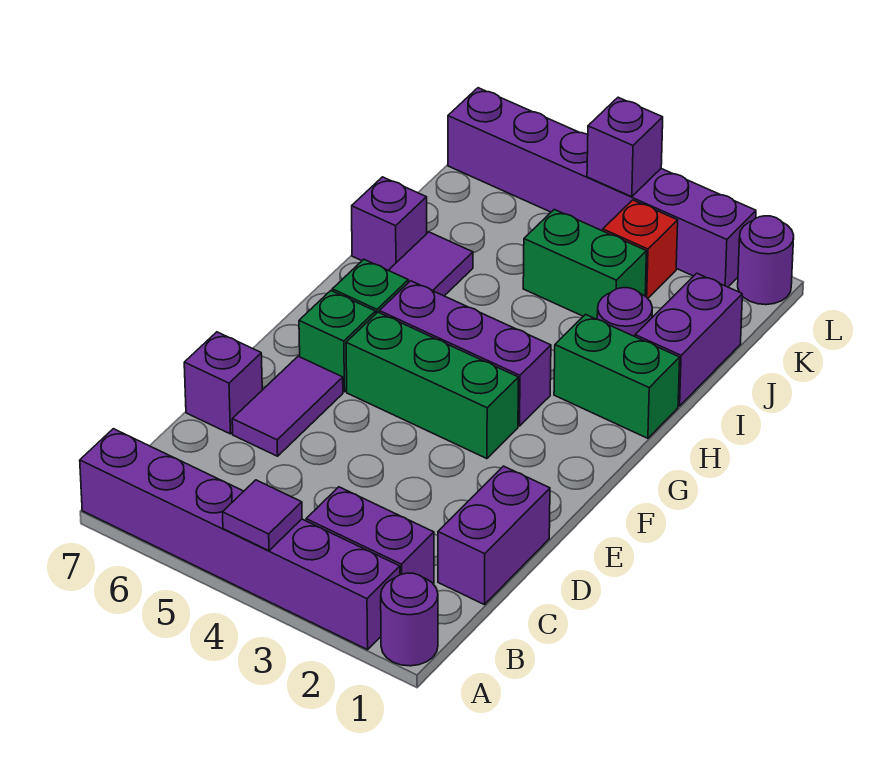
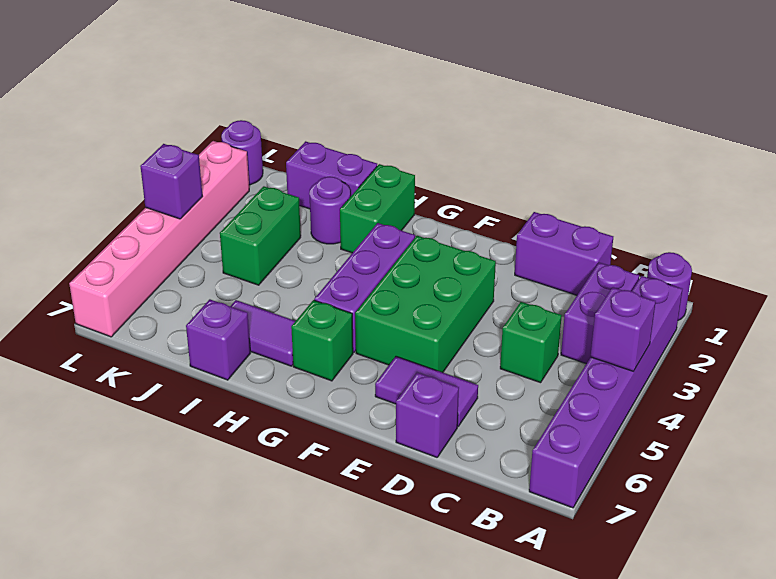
purple 1x1 tile [223,480,302,551] -> purple 1x1 brick [591,287,656,371]
green 1x3 brick [346,312,518,459] -> green 2x3 brick [355,236,496,373]
green 1x1 brick [299,291,376,392] -> green 1x1 brick moved to [500,302,562,383]
red 1x1 brick [603,200,678,298] -> none
purple 1x6 brick [448,88,756,287] -> pink 1x6 brick [69,141,249,337]

